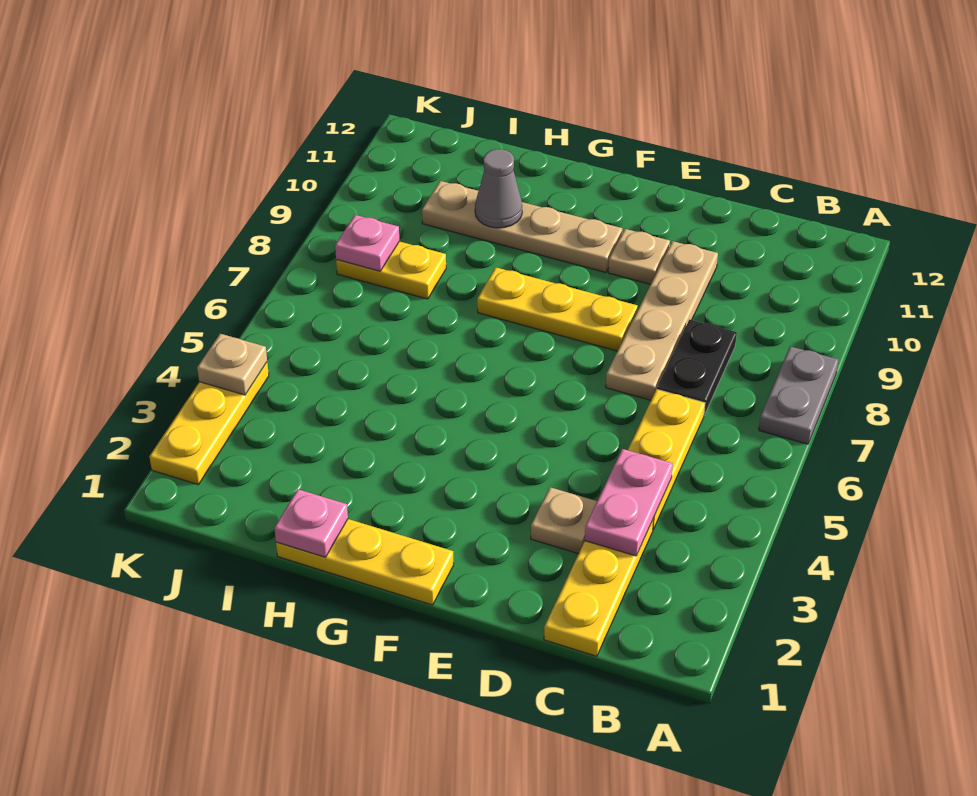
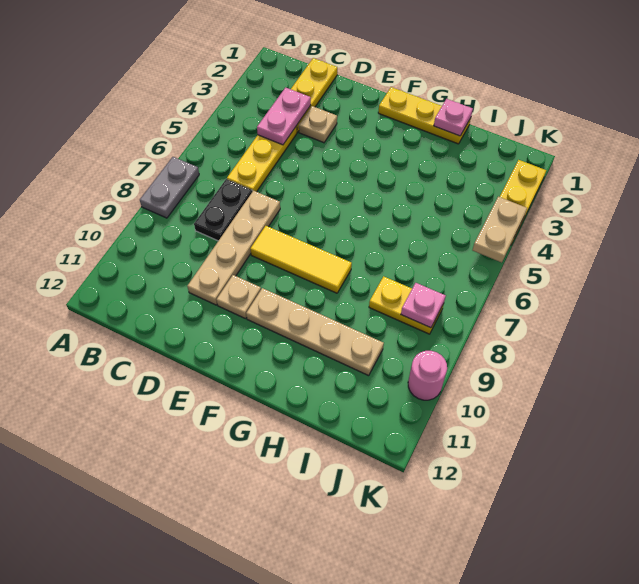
yellow 1x3 plate [477,267,638,351] -> yellow 1x3 tile [250,226,352,293]
grey 1x1 cone [475,149,522,228] -> none
tan 1x1 plate [197,334,267,395] -> tan 1x2 plate [473,197,527,263]
none -> pink 1x1 round brick [408,351,447,400]

